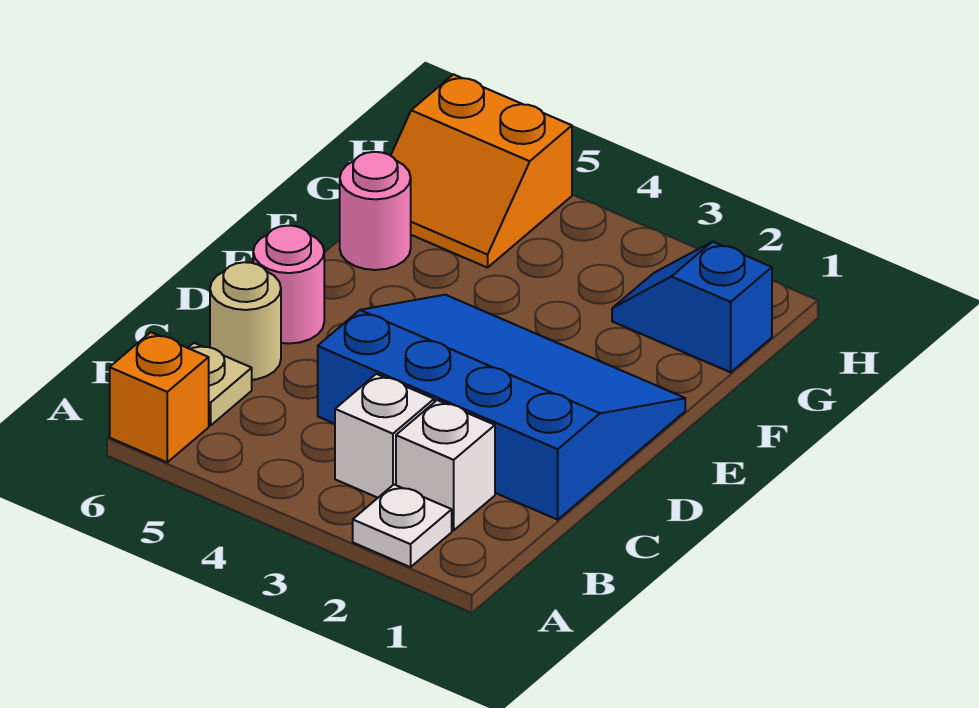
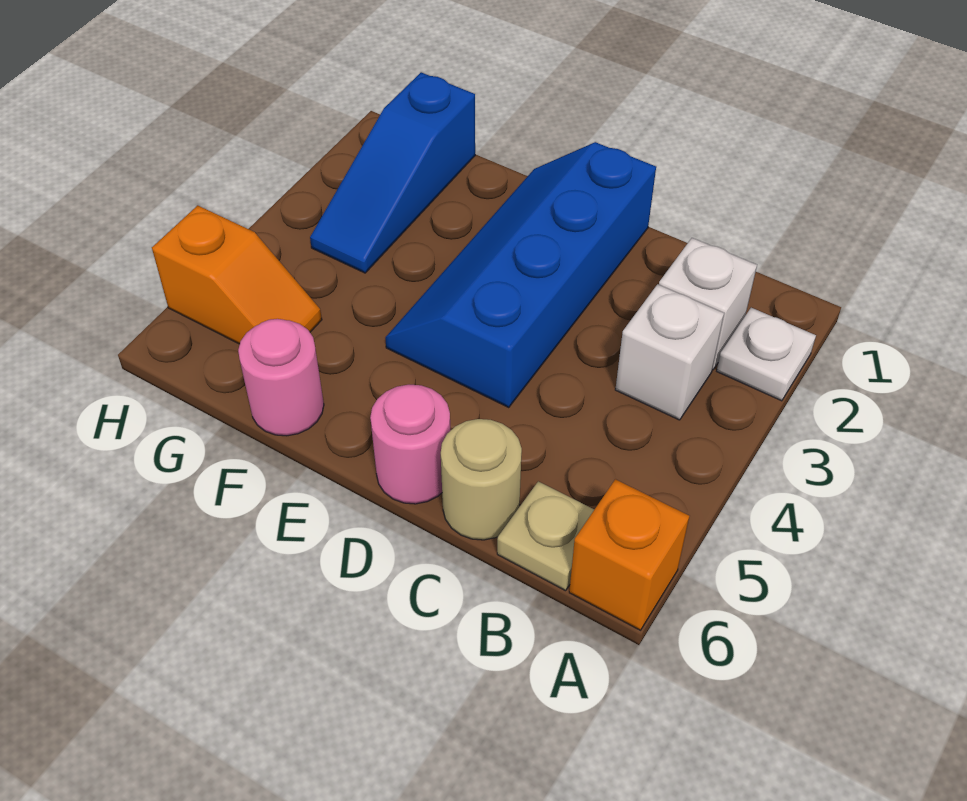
blue 3x4 slope [318,295,685,520] -> blue 2x4 slope [385,142,656,408]
blue 1x2 slope [612,242,772,372] -> blue 1x3 slope [310,72,475,273]
orange 2x2 slope [391,74,572,268] -> orange 1x2 slope [152,205,322,344]

